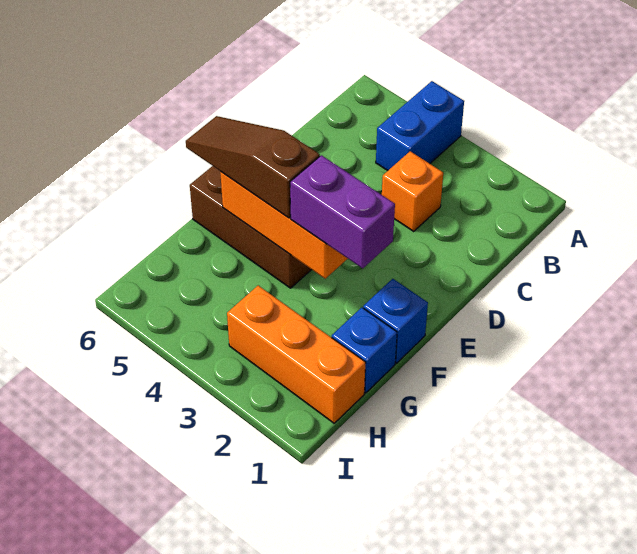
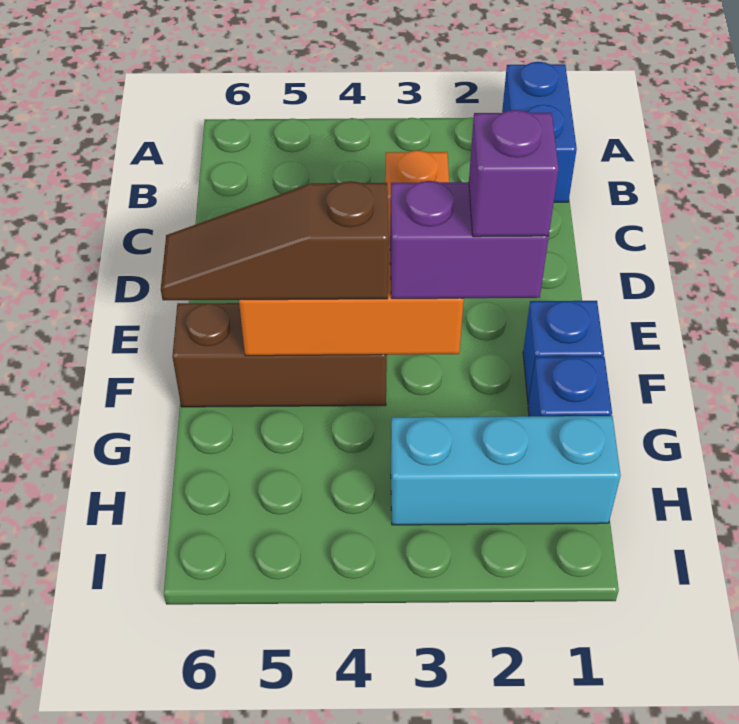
blue 1x2 brick [376,81,464,171] -> blue 1x2 brick moved to [502,62,577,202]
none -> purple 1x1 brick [469,110,559,237]
orange 1x3 brick [227,286,366,423] -> cyan 1x3 brick [391,416,621,525]

